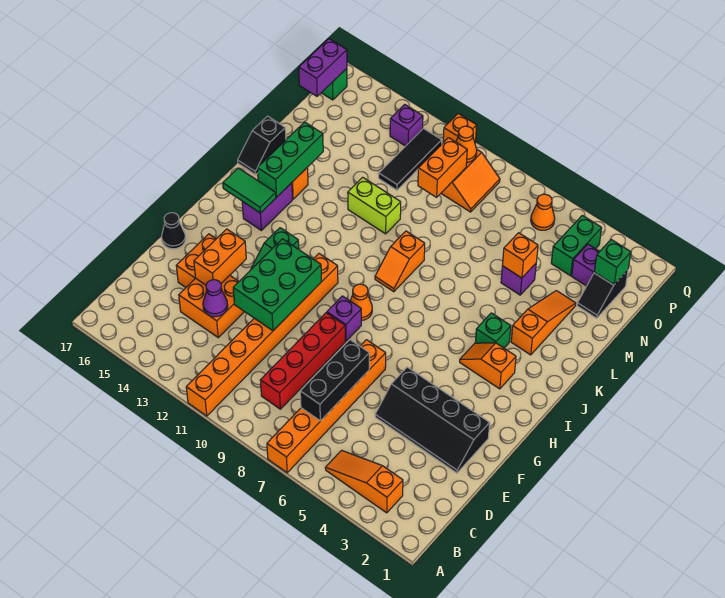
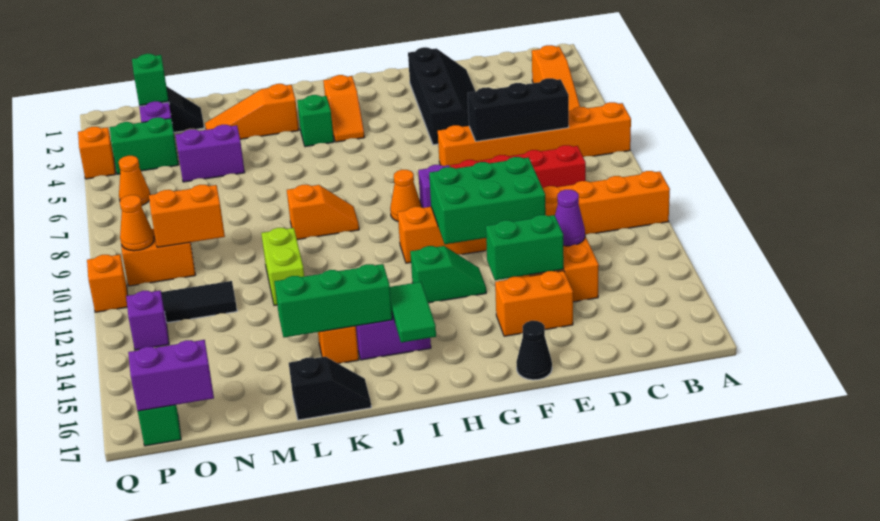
orange 1x2 brick [194,229,246,285] -> green 1x2 brick [486,215,564,280]
purple 1x1 brick [501,264,536,295] -> purple 1x2 brick [176,125,245,182]
orange 1x1 brick [502,233,538,278] -> orange 1x1 brick moved to [78,127,115,179]

